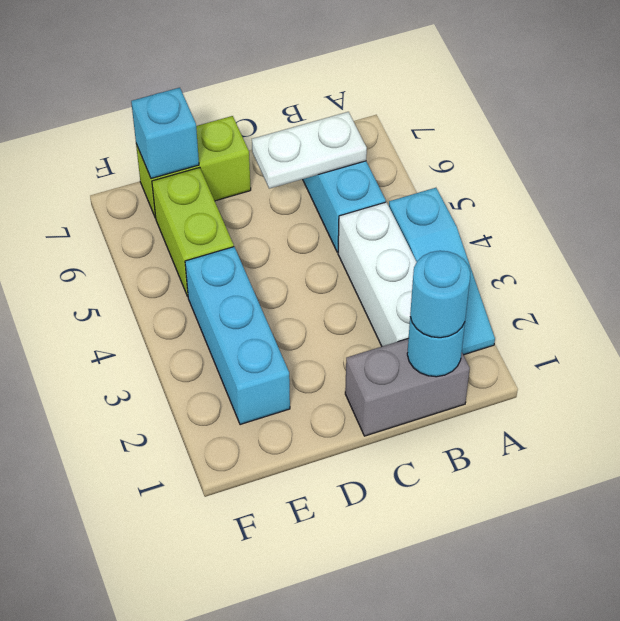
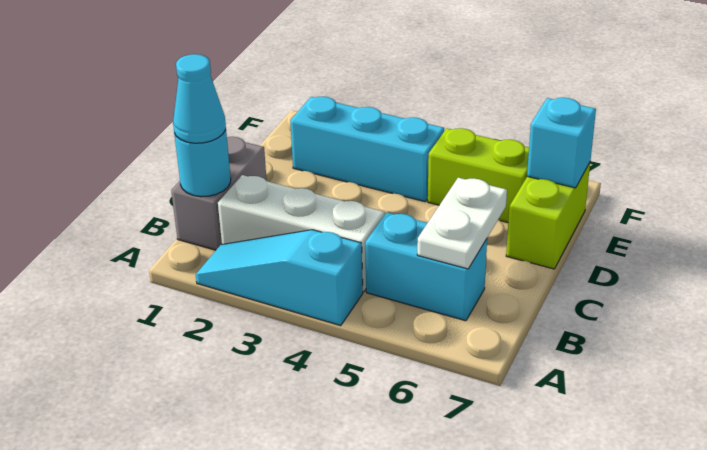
cyan 1x1 round brick [410,251,470,338] -> cyan 1x1 cone [173,54,226,143]

